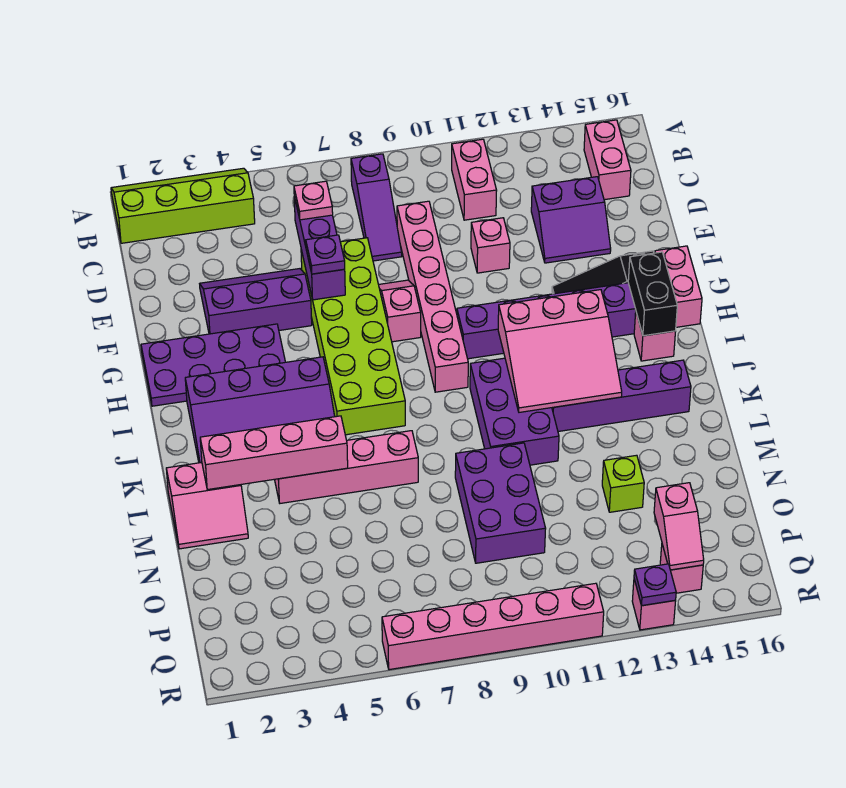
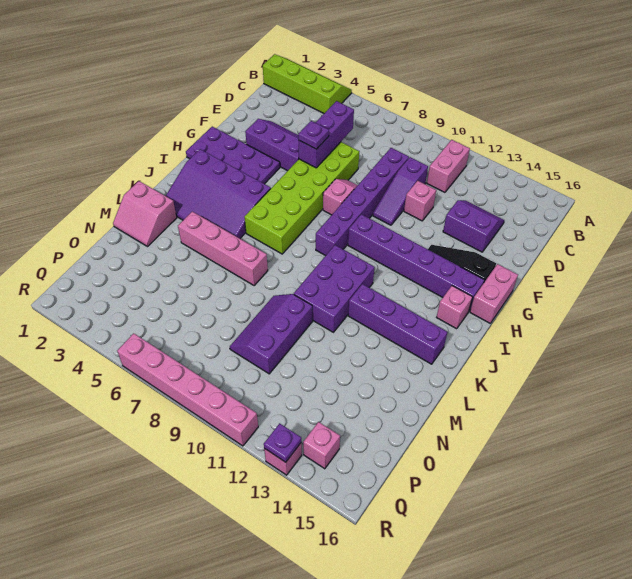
purple 1x3 slope [351,154,402,261] -> purple 1x3 slope moved to [373,157,428,225]
pink 1x2 brick [584,120,631,200] -> none
pink 1x1 plate [294,181,333,220] -> none
pink 1x6 brick [397,201,468,392] -> purple 1x6 brick [316,148,409,256]
purple 2x2 slope [531,177,611,263] -> purple 2x2 slope turned to [443,200,504,252]
black 1x2 brick [628,252,677,336] -> none
pink 3x3 slope [498,290,622,412] -> none
pink 1x4 brick [200,416,348,490] -> none
purple 2x3 brick [455,443,546,563] -> purple 2x3 slope [230,294,312,374]
lime 1x1 brick [602,455,644,512] -> none
pink 1x2 slope [654,483,704,570] -> none

